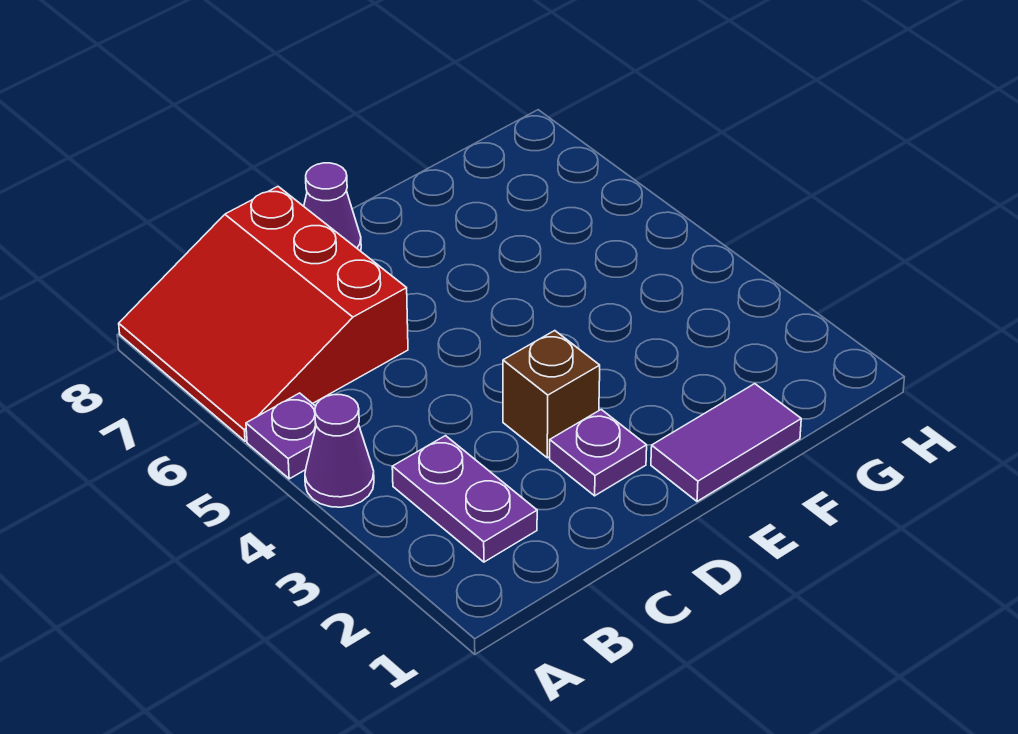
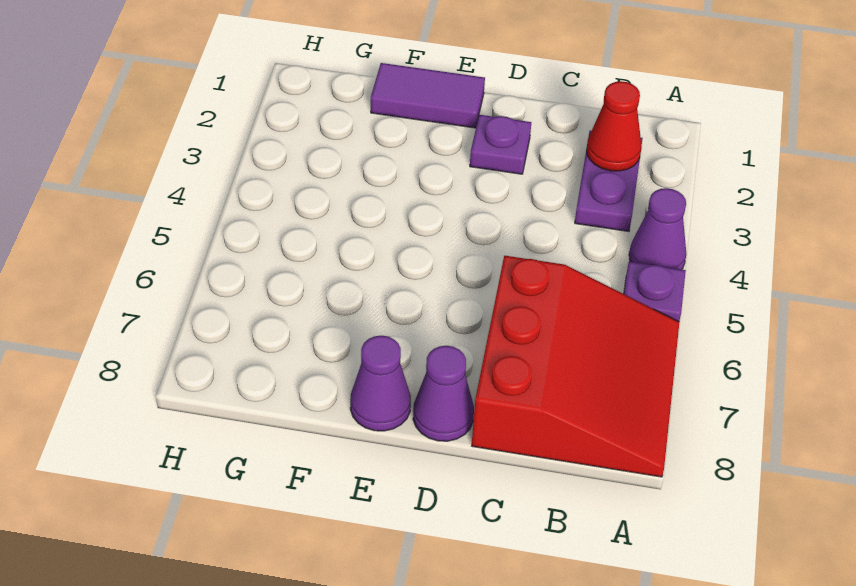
none -> red 1x1 cone [587,81,642,171]
brown 1x1 brick [503,331,600,458] -> none
none -> purple 1x1 cone [350,336,411,431]

